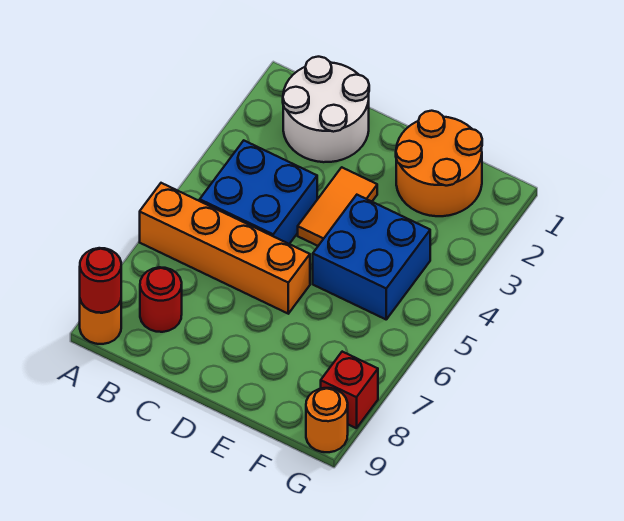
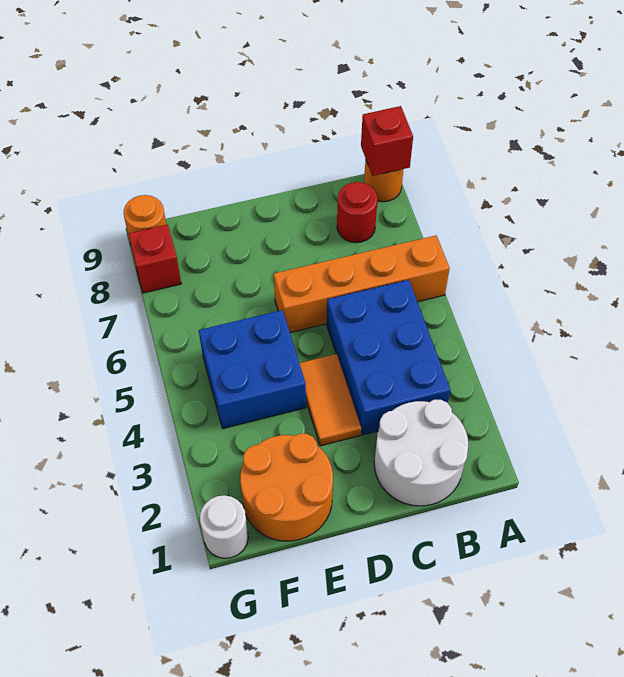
red 1x1 round brick [80,248,121,313] -> red 1x1 brick [361,106,413,176]
blue 2x2 brick [200,141,317,244] -> blue 2x3 brick [327,280,450,435]
none -> white 1x1 round brick [200,495,248,558]

